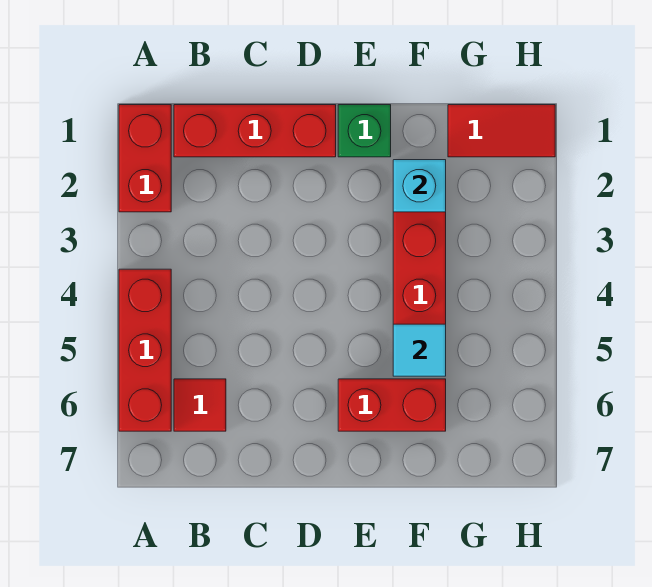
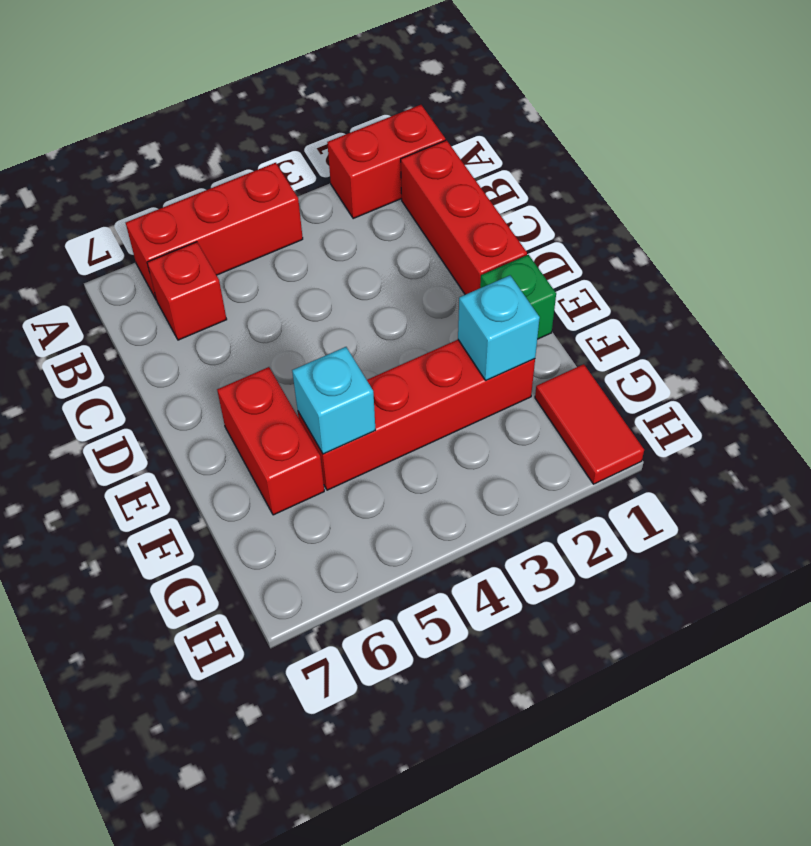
red 1x1 tile [174,379,226,431] -> red 1x1 brick [147,242,227,340]
cyan 1x1 tile [393,324,446,376] -> cyan 1x1 brick [292,347,376,454]

